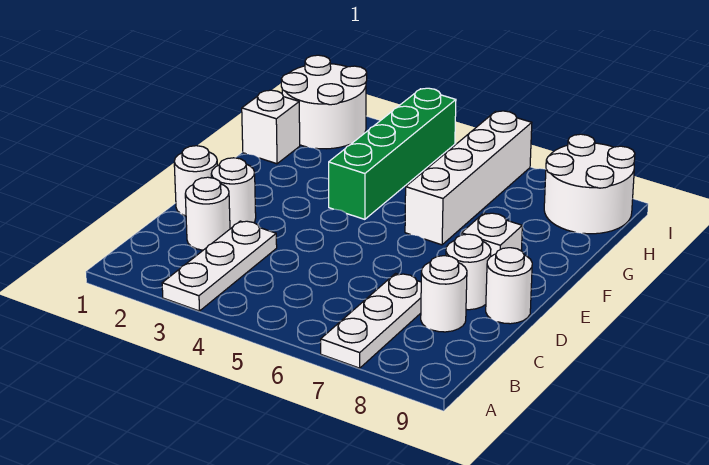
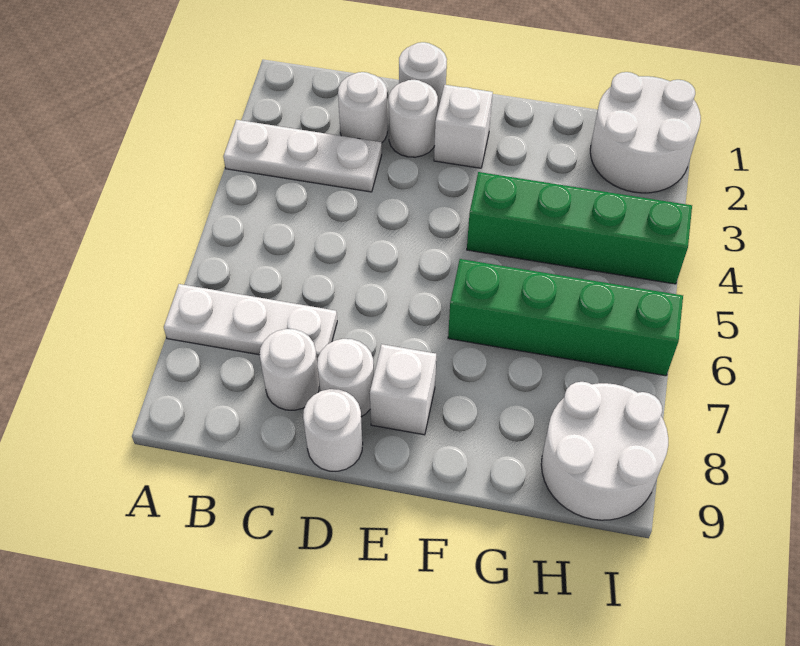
white 1x4 brick [405,111,532,245] -> green 1x4 brick [448,259,683,376]
white 1x1 brick [242,90,300,164] -> white 1x1 brick moved to [434,85,493,168]

